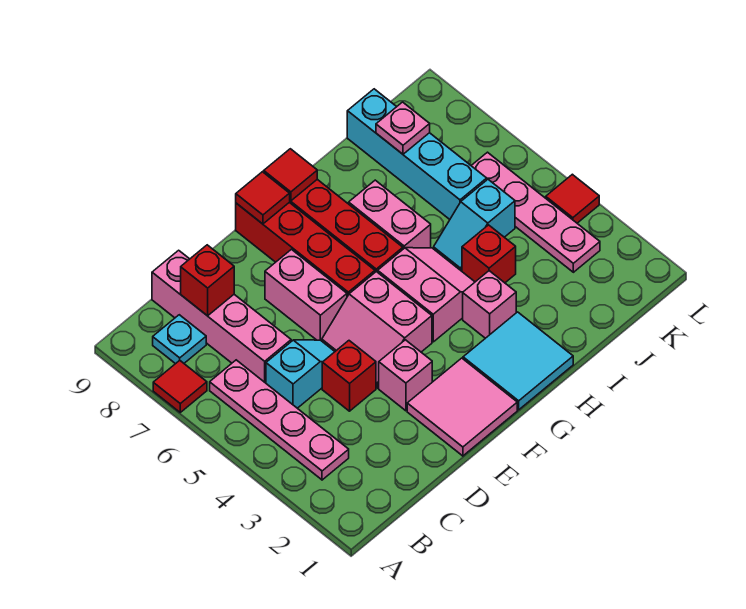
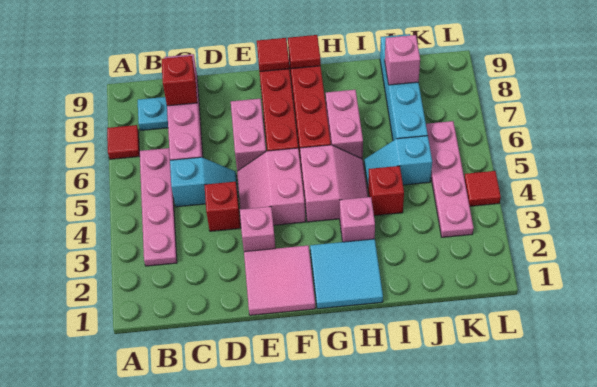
pink 1x1 plate [376,102,430,154] -> pink 1x1 brick [385,35,420,85]

